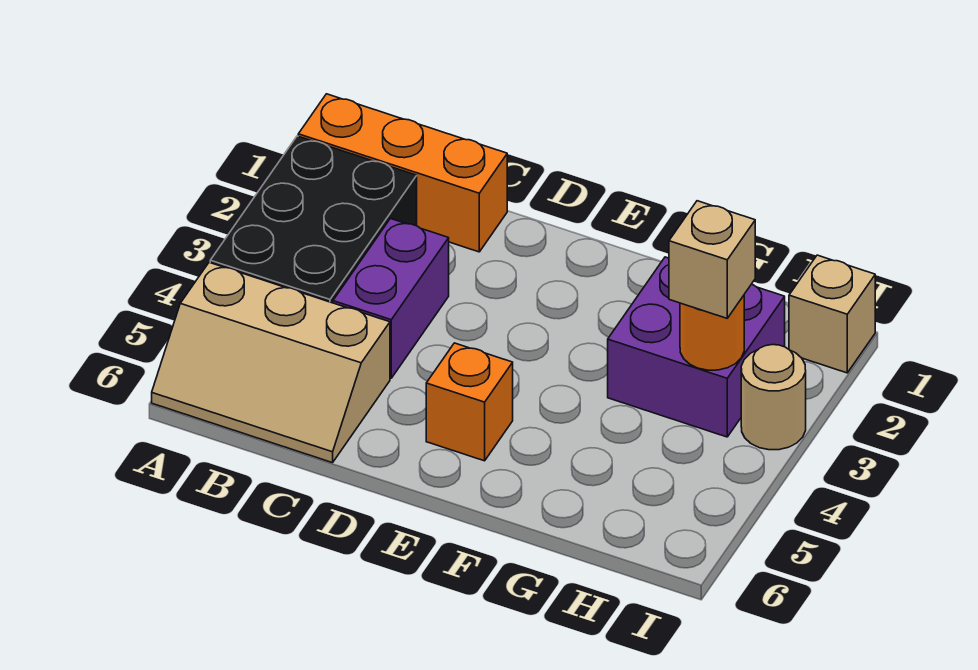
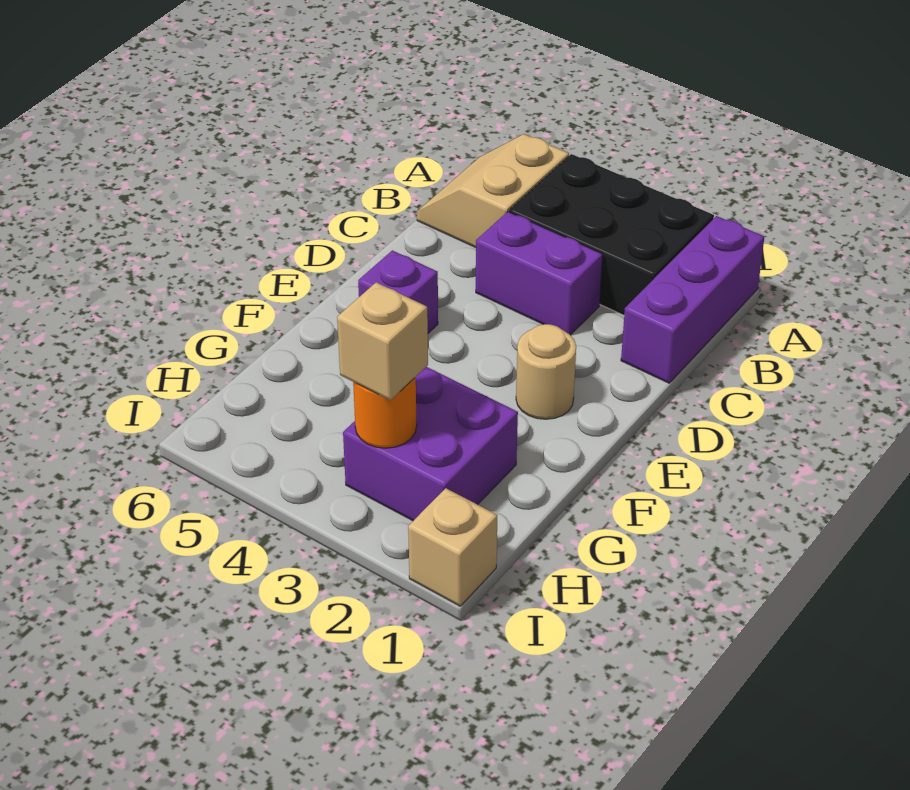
orange 1x3 brick [298,94,507,252] -> purple 1x3 brick [621,216,764,383]
tan 2x3 slope [152,263,390,463] -> tan 2x2 slope [417,134,569,247]
orange 1x1 brick [426,343,513,461] -> purple 1x1 brick [358,250,438,333]
tan 1x1 round brick [741,345,806,450] -> tan 1x1 round brick moved to [516,324,576,419]

